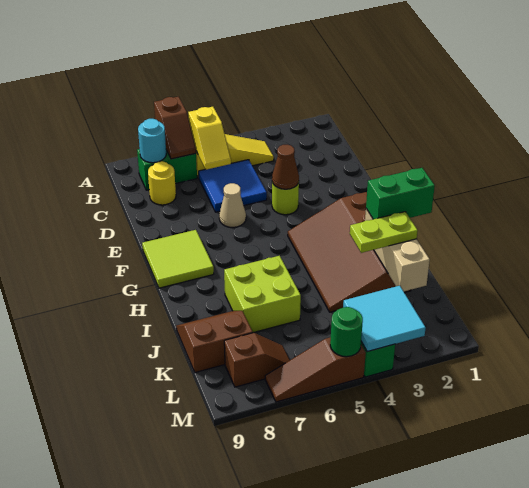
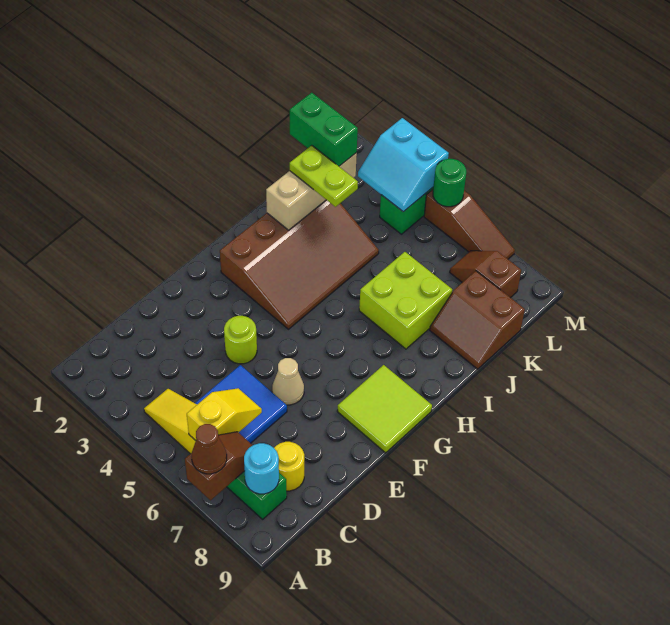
brown 1x1 cone [272,145,299,189] -> brown 1x1 cone moved to [192,424,227,474]
green 1x2 brick [366,168,435,219] -> green 1x2 brick moved to [290,93,358,166]
cyan 2x2 tile [343,286,426,352] -> cyan 2x2 slope [358,118,449,212]

